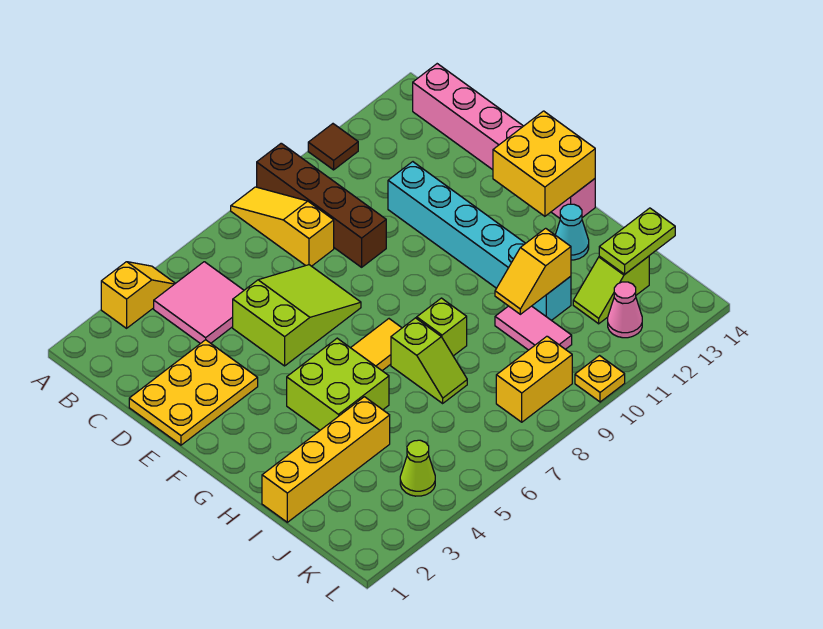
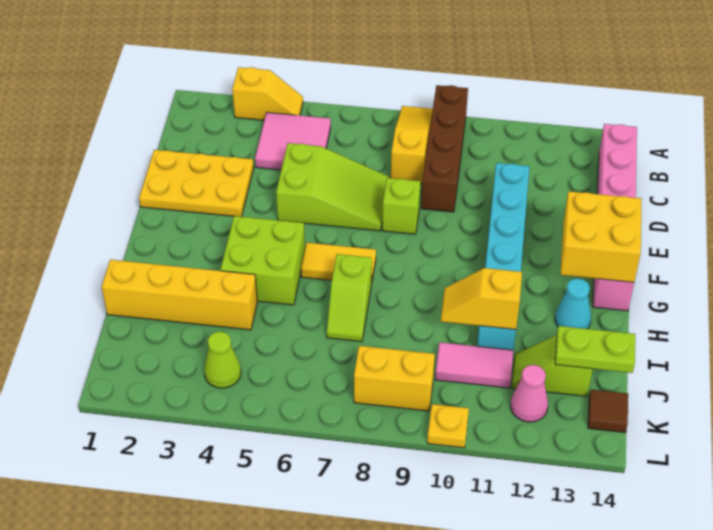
brown 1x1 tile [308,124,358,170] -> brown 1x1 tile moved to [588,389,628,433]
lime 1x1 brick [417,298,467,356] -> lime 1x1 brick moved to [382,178,421,234]
pink 1x2 tile [495,306,572,350] -> pink 1x2 tile turned to [435,342,513,388]

